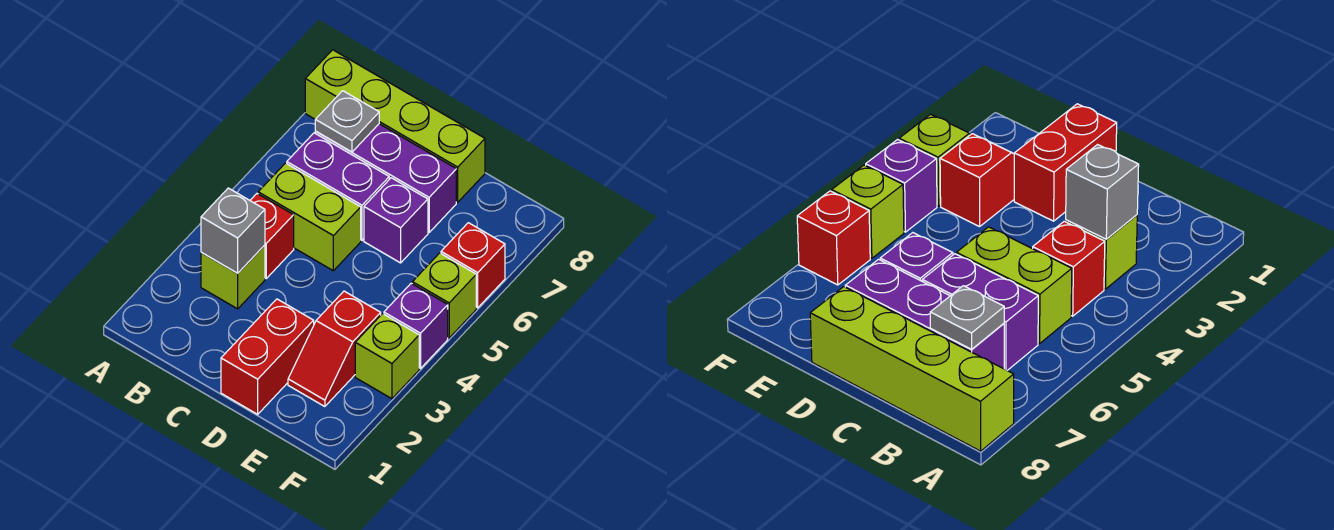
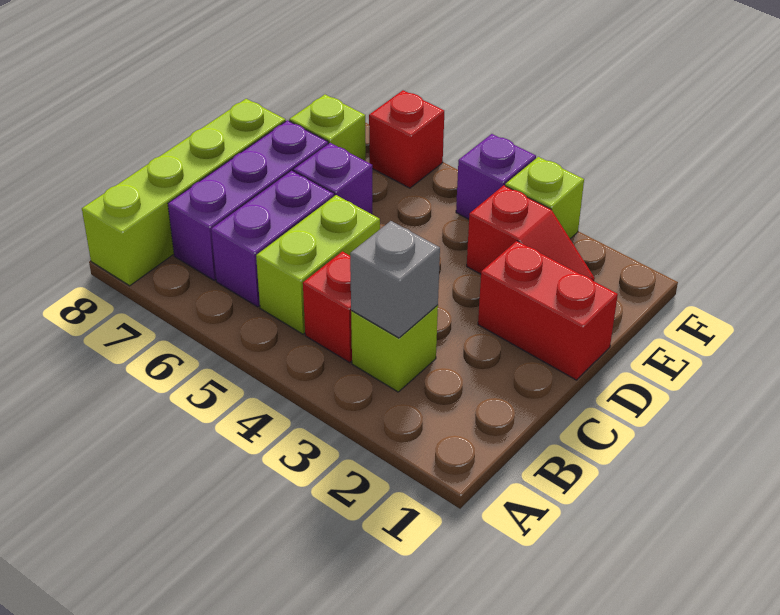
grey 1x1 plate [315,91,379,152] -> none
lime 1x1 brick [412,253,476,338] -> lime 1x1 brick moved to [289,95,366,161]

